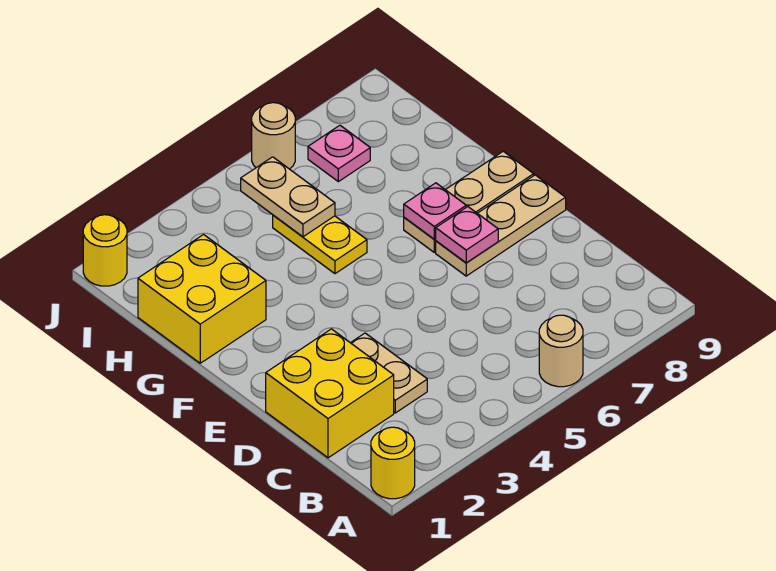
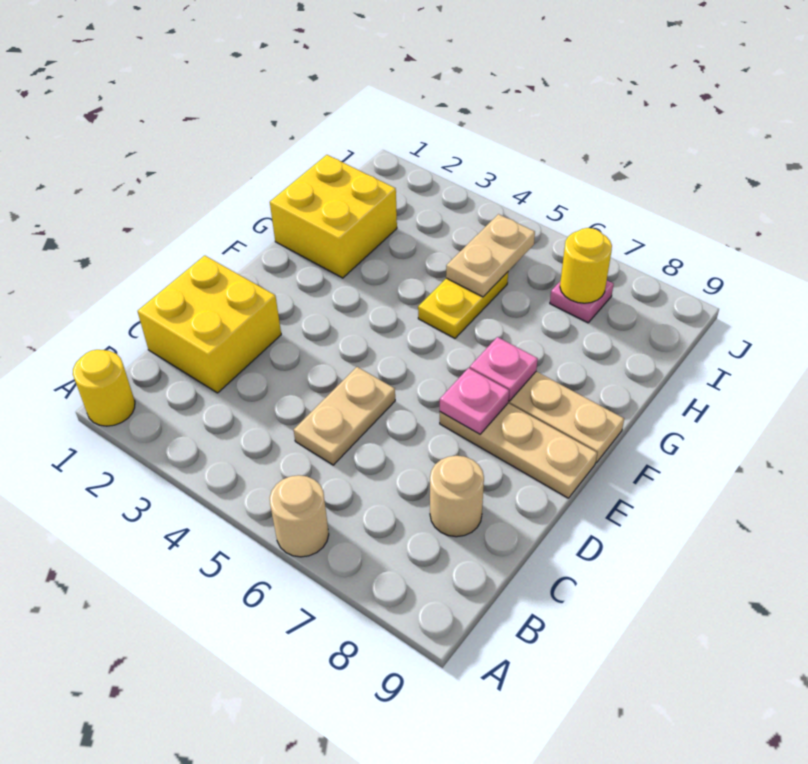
tan 1x2 plate [351,333,427,413] -> tan 1x2 plate moved to [294,367,395,465]
yellow 1x1 round brick [83,215,127,286] -> yellow 1x1 round brick moved to [560,228,612,303]
tan 1x1 round brick [252,103,295,169] -> tan 1x1 round brick moved to [430,456,484,537]

